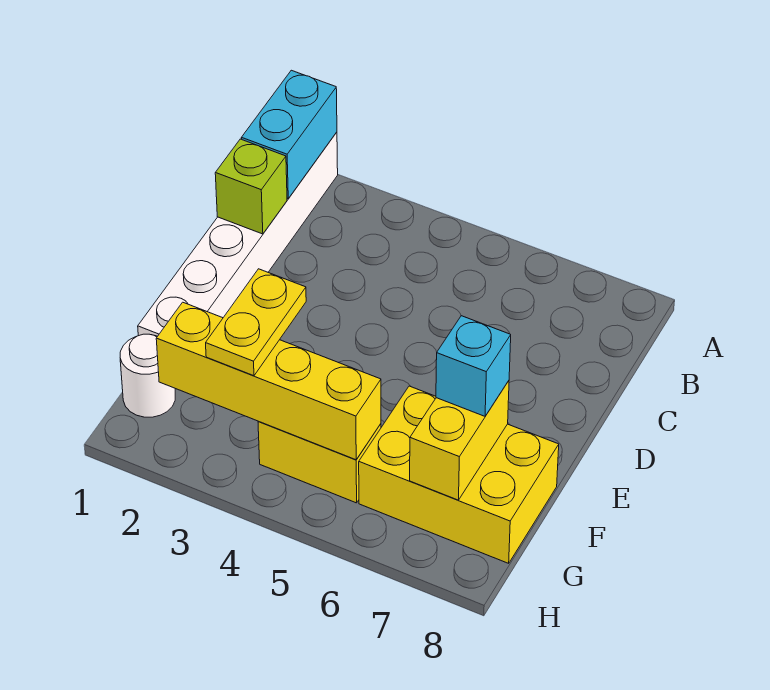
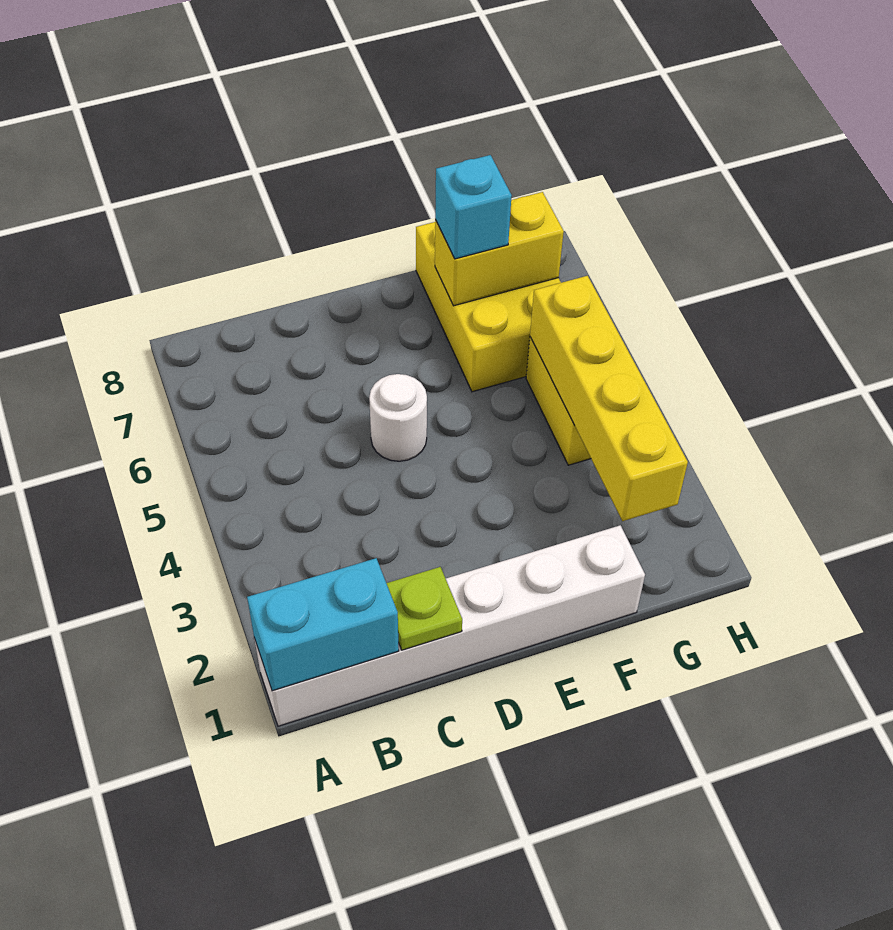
lime 1x1 brick [215,139,287,234] -> lime 1x1 plate [386,567,462,650]
yellow 1x2 plate [206,269,306,376] -> none
white 1x1 round brick [120,334,175,417] -> white 1x1 round brick moved to [369,374,427,461]

